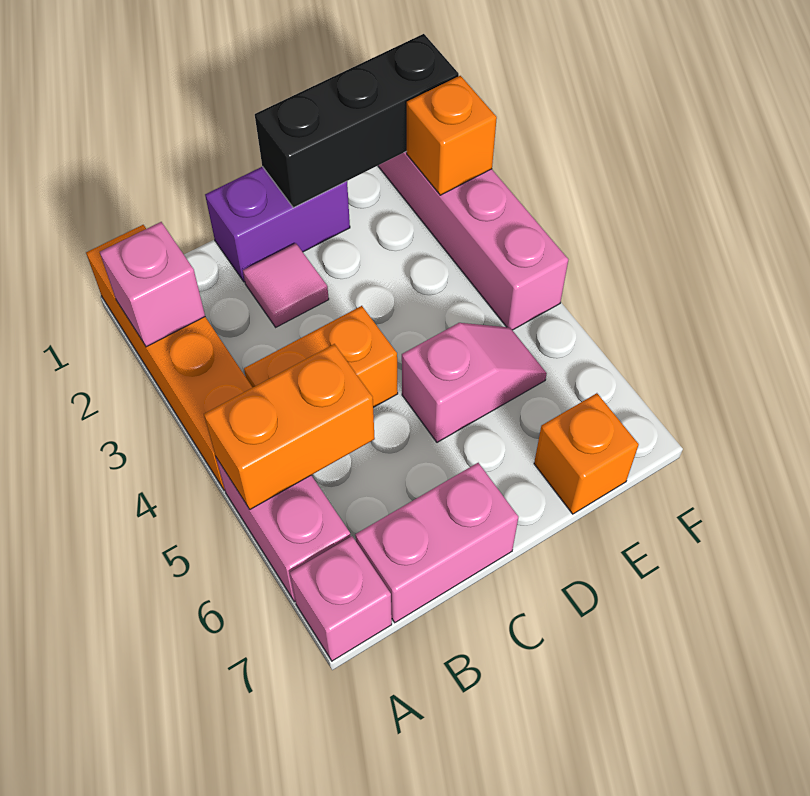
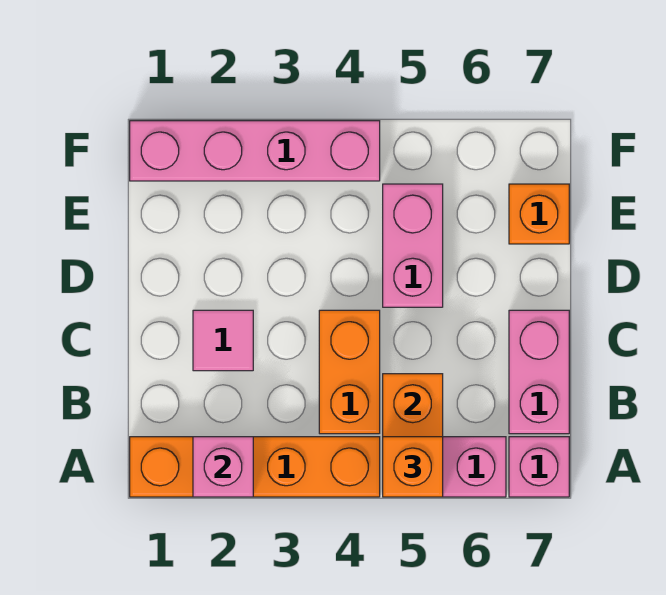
purple 1x2 brick [205,167,350,282] -> none
black 1x3 brick [255,34,459,208] -> none
pink 1x2 slope [402,323,547,442] -> pink 1x2 brick [383,184,443,307]
orange 1x1 brick [407,76,497,195] -> orange 1x1 brick moved to [383,437,443,497]

